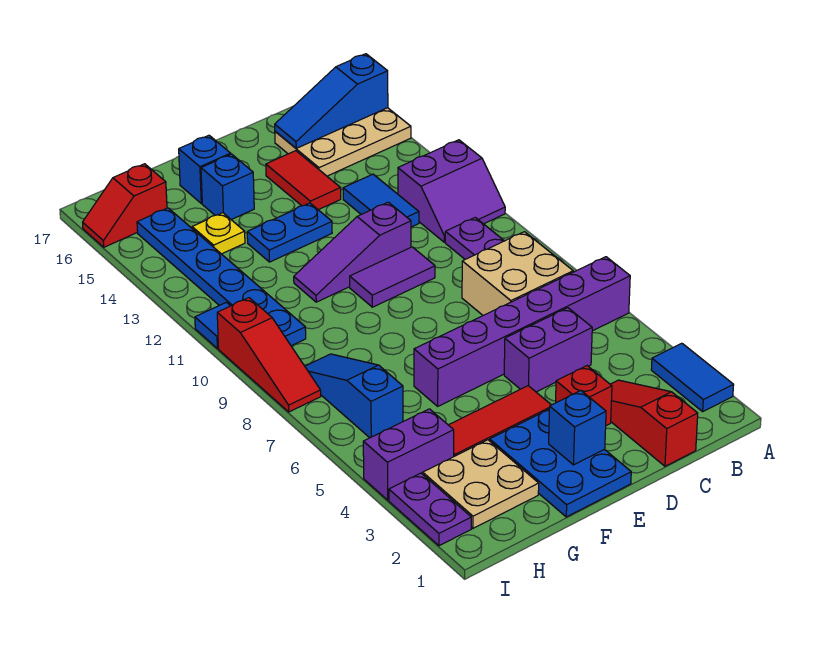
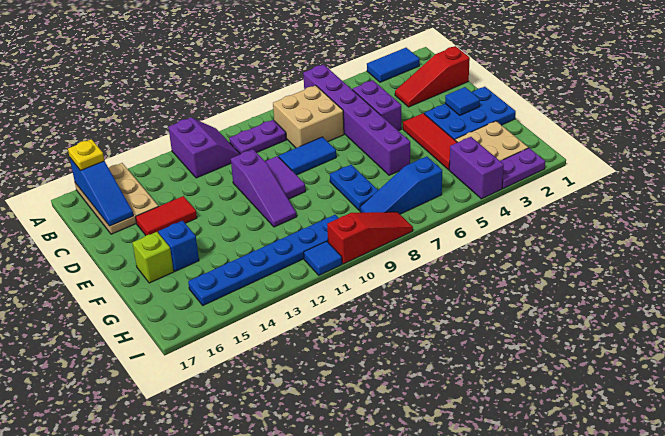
blue 1x2 tile [343,174,419,227] -> blue 1x2 tile moved to [279,137,336,175]
red 1x1 brick [556,366,612,426] -> none
blue 1x1 brick [549,391,606,465] -> blue 1x1 tile [445,87,480,115]
blue 1x2 plate [247,203,332,262] -> blue 1x2 plate moved to [330,165,378,210]
blue 1x1 brick [179,135,231,203] -> lime 1x1 brick [132,232,174,283]
yellow 1x1 plate [192,213,245,254] -> yellow 1x1 plate moved to [68,139,104,171]
red 1x2 slope [83,164,167,247] -> none

